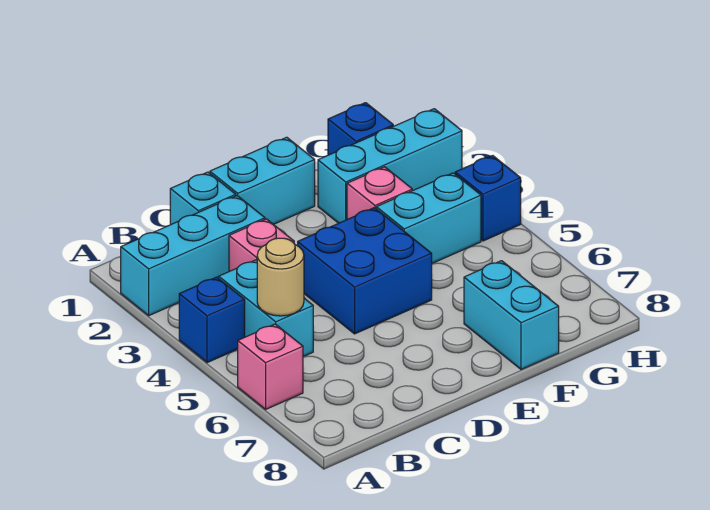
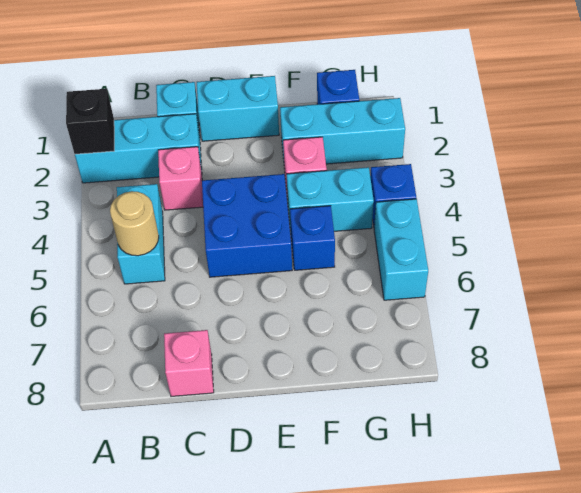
none -> black 1x1 brick [66,89,114,154]
blue 1x1 brick [179,277,245,363] -> blue 1x1 brick moved to [290,206,335,270]
pink 1x1 brick [238,324,303,409] -> pink 1x1 brick moved to [164,330,214,396]
cyan 1x2 brick [464,261,559,369] -> cyan 1x2 brick moved to [374,199,428,300]

